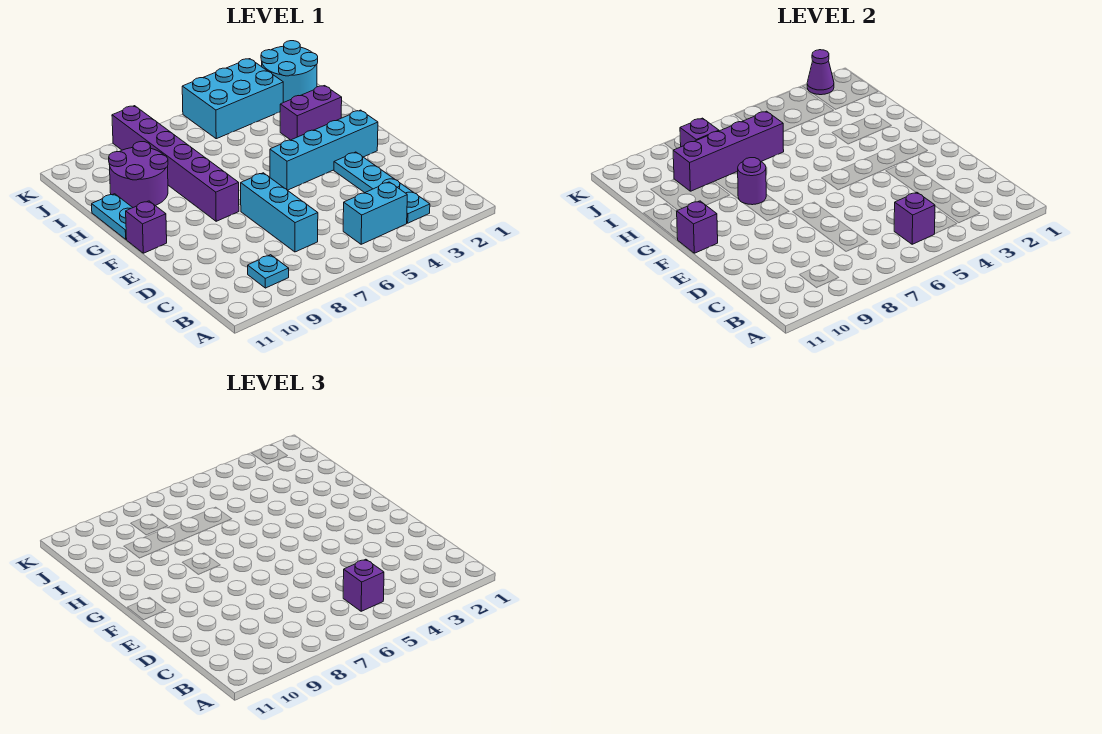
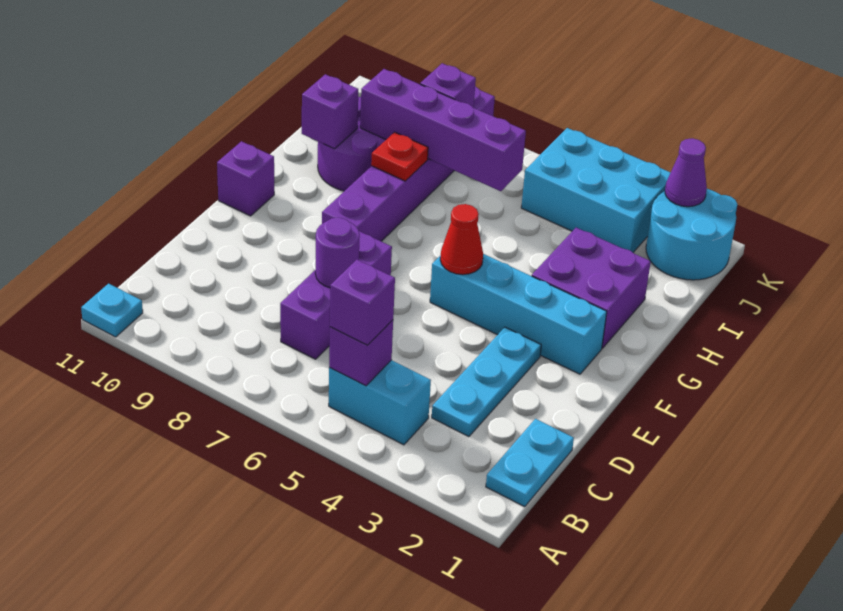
cyan 1x4 plate [334,152,430,223] -> cyan 1x3 plate [432,327,541,437]
cyan 1x1 plate [248,255,289,288] -> cyan 1x1 plate moved to [81,284,143,337]
cyan 1x3 brick [241,173,318,252] -> purple 1x3 brick [280,231,392,359]
none -> red 1x1 cone [440,204,483,275]
purple 1x1 brick [677,201,718,253] -> purple 1x1 brick moved to [302,74,358,149]
purple 1x1 round brick [738,158,766,205] -> purple 1x1 round brick moved to [315,218,360,288]
cyan 1x2 plate [92,194,133,239] -> cyan 1x2 plate moved to [486,419,574,507]
purple 1x2 brick [280,86,342,140] -> purple 2x2 brick [532,228,651,348]
none -> red 1x1 plate [371,132,428,181]

